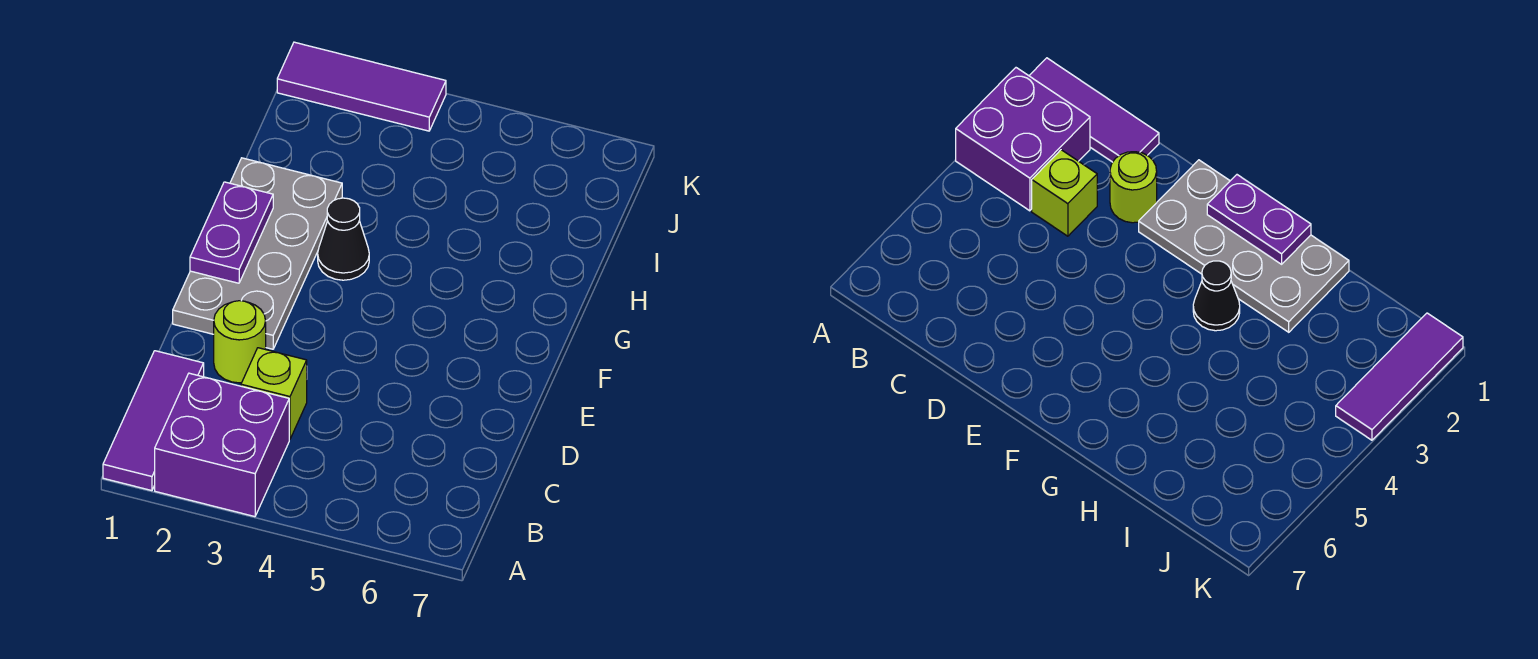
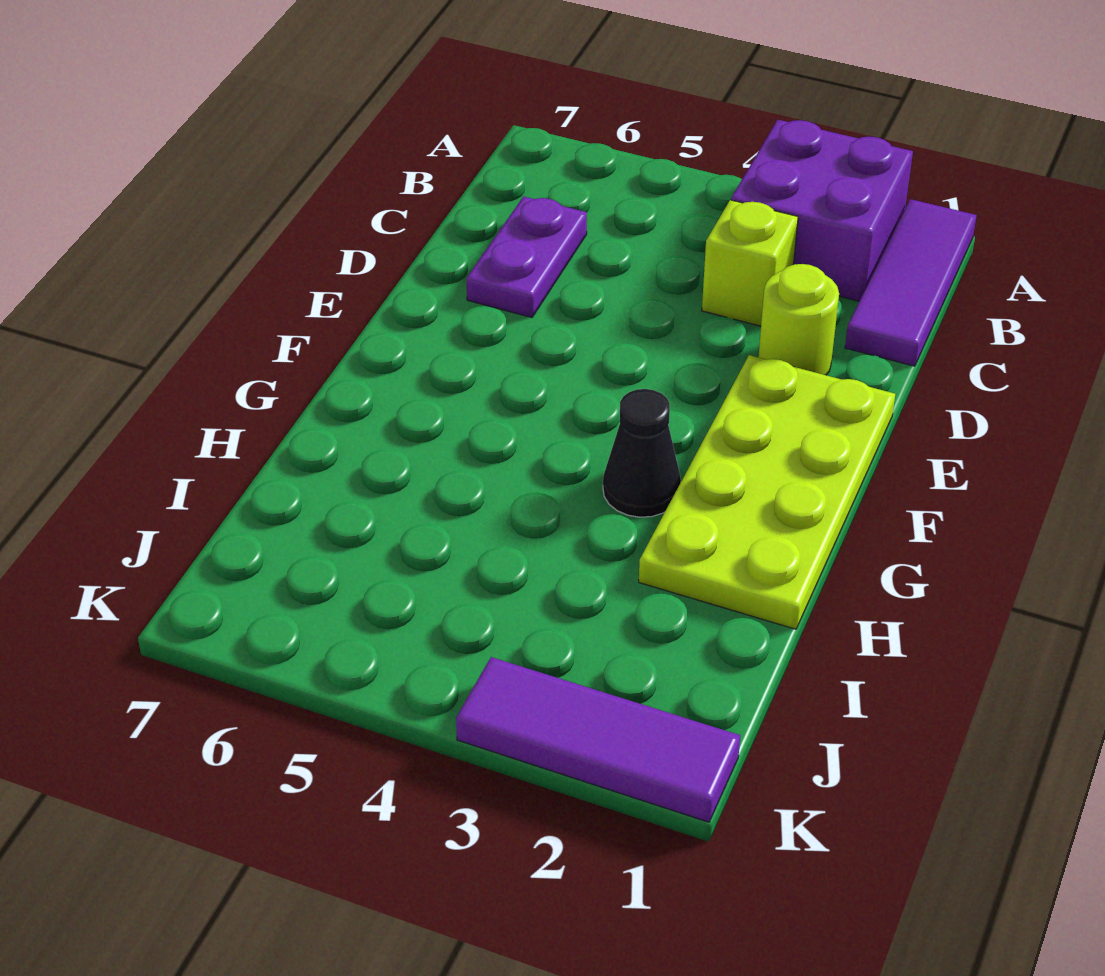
grey 2x4 plate [173,158,342,349] -> lime 2x4 plate [639,355,895,629]
purple 1x2 plate [190,182,273,283] -> purple 1x2 plate moved to [466,196,587,318]

